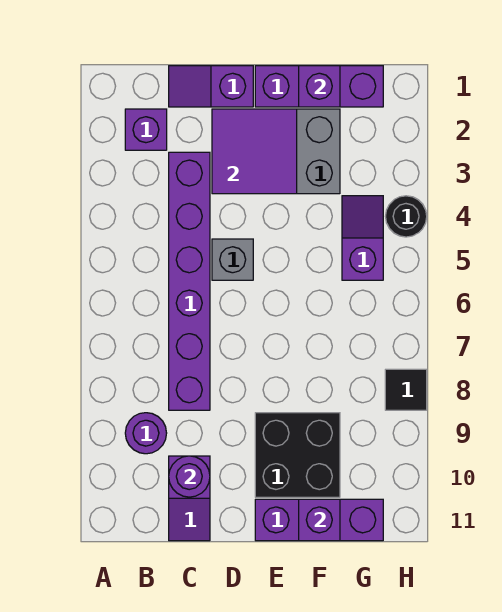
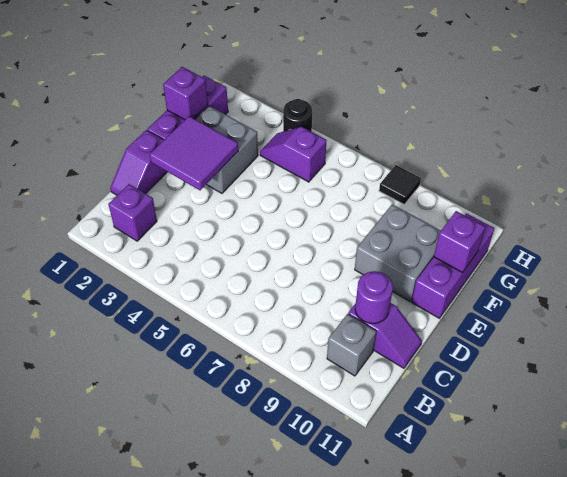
purple 1x1 round brick [125,413,167,454] -> none
purple 1x6 brick [169,152,210,410] -> none
grey 1x1 brick [212,239,253,280] -> grey 1x1 brick moved to [327,314,376,376]
black 2x2 brick [255,413,340,497] -> grey 2x2 brick [355,204,441,301]

